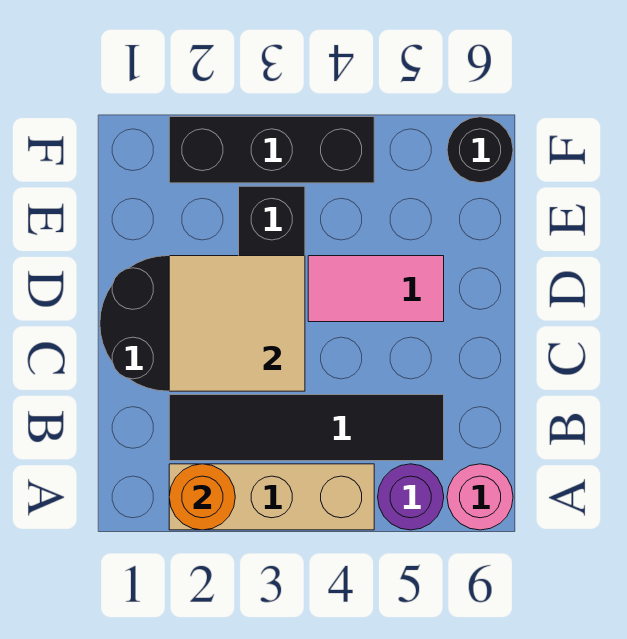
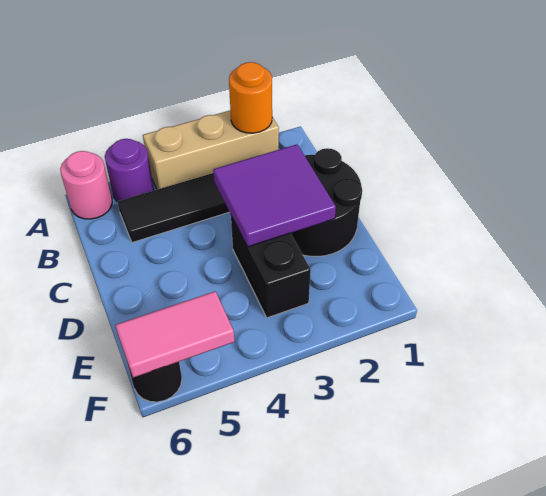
tan 2x2 tile [169,256,305,391] -> purple 2x2 tile [213,144,336,247]
pink 1x2 tile [308,256,444,322] -> pink 1x2 tile moved to [115,291,234,378]
black 1x3 brick [169,117,374,183] -> none

